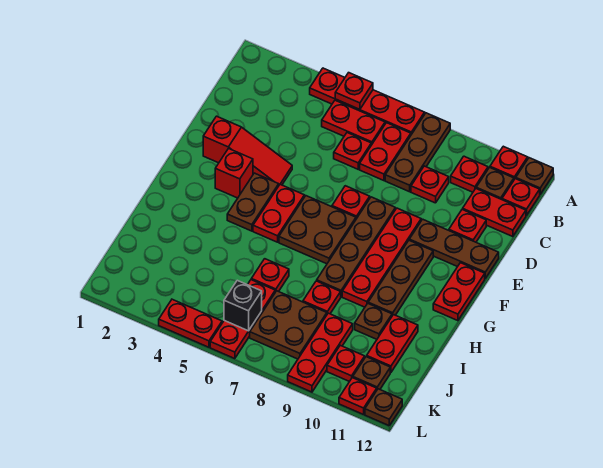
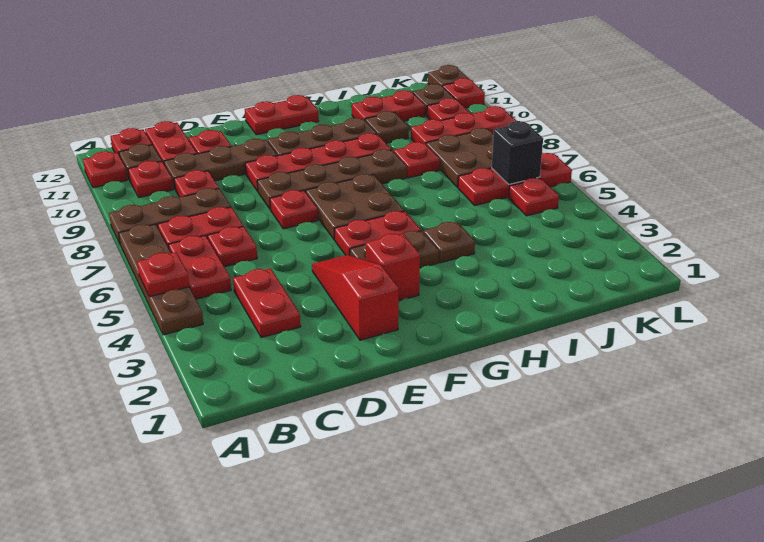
red 1x4 plate [310,68,425,134] -> brown 1x4 plate [119,224,203,335]
brown 1x1 plate [516,158,553,194] -> brown 1x1 plate moved to [424,222,475,263]
brown 1x3 plate [409,219,499,278] -> brown 1x3 plate turned to [164,139,278,189]
red 1x1 plate [251,259,289,292] -> red 1x1 plate moved to [509,178,559,216]
red 1x2 plate [159,299,222,347] -> red 1x2 plate moved to [233,268,301,338]

